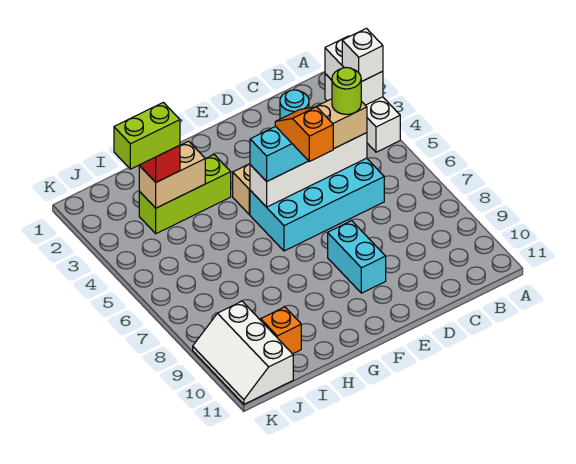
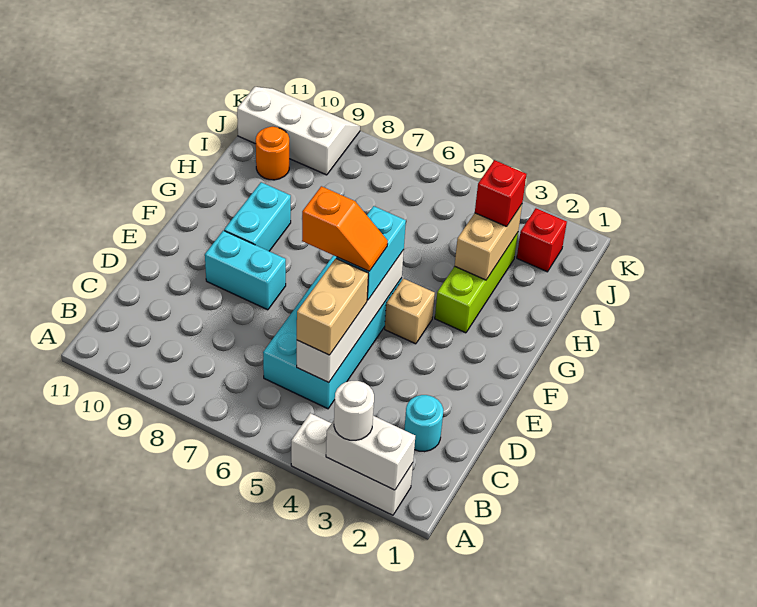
white 1x1 brick [342,28,383,82] -> white 1x1 round brick [334,381,374,440]
lime 1x1 round brick [332,68,361,114] -> none
none -> cyan 1x2 brick [224,182,291,251]
lime 1x2 brick [114,102,180,169] -> none
orange 1x1 brick [261,307,301,354] -> orange 1x1 round brick [256,127,289,180]
none -> red 1x1 brick [517,208,567,272]

